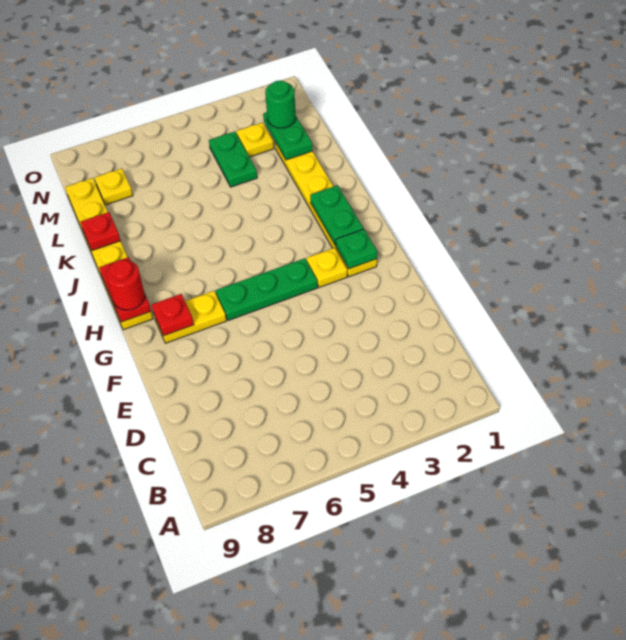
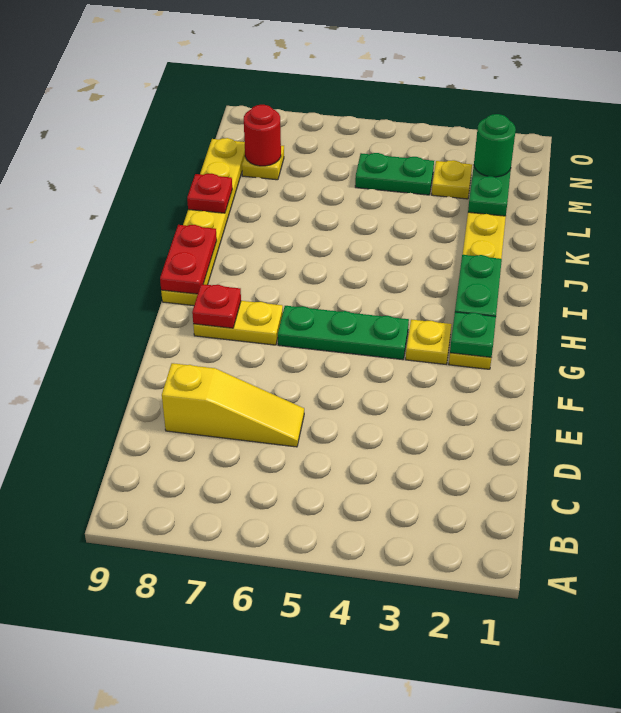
none -> yellow 1x3 slope [162,363,304,447]
red 1x1 round brick [106,260,145,310] -> red 1x1 round brick moved to [244,105,281,166]
green 1x2 plate [209,132,257,187] -> green 1x2 plate turned to [355,153,434,195]

